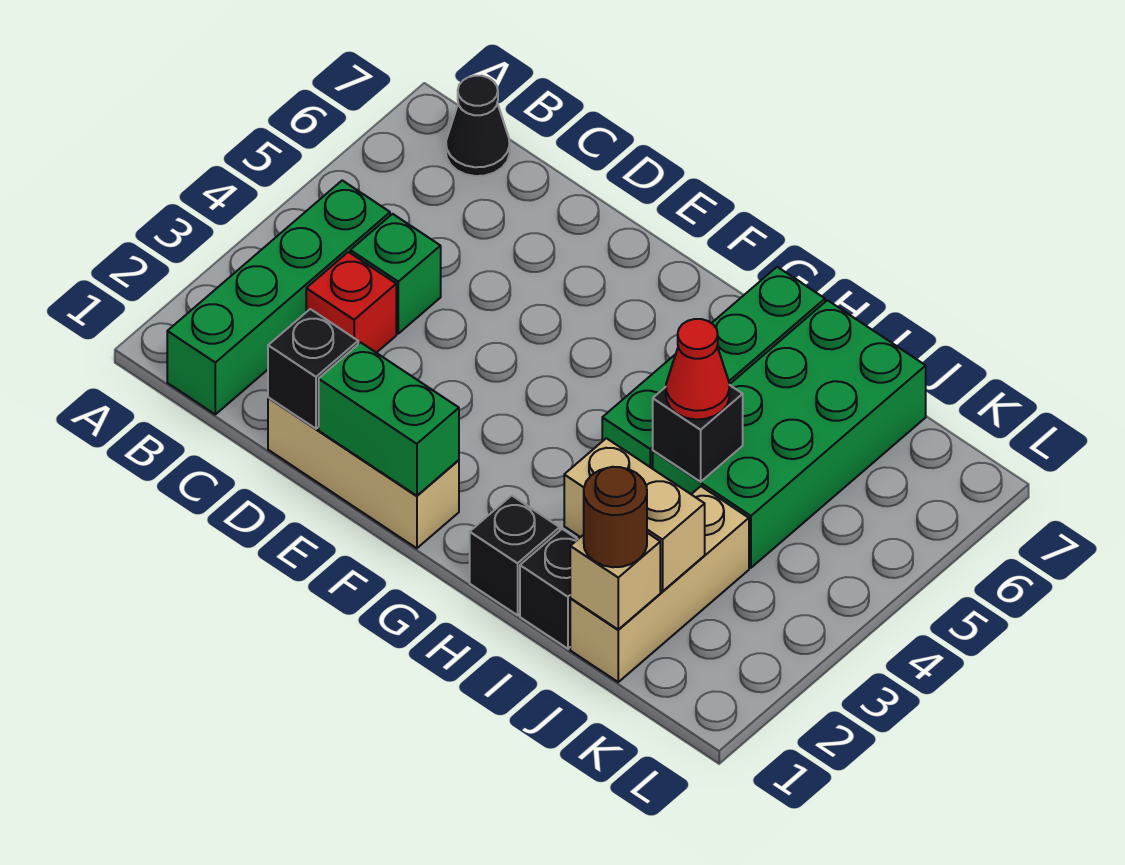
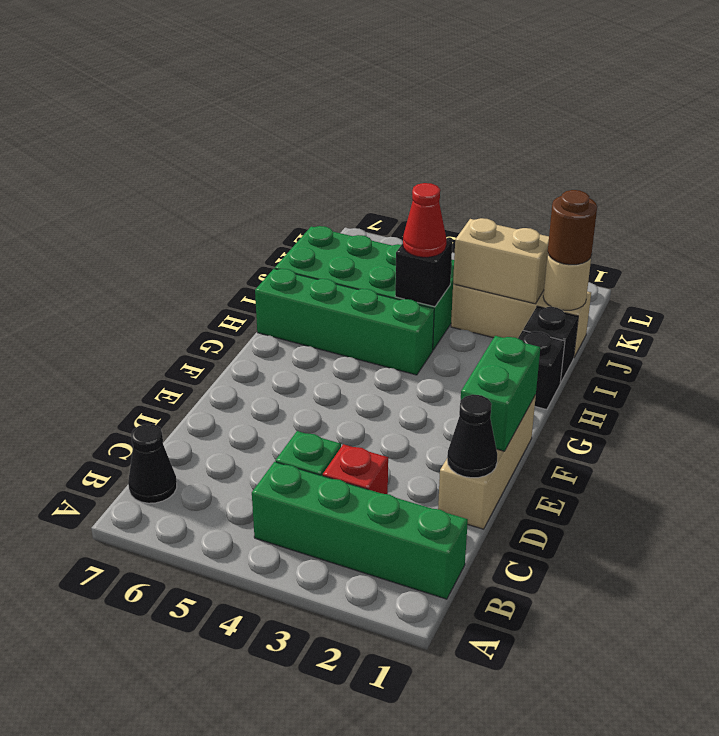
black 1x1 brick [268,309,358,429] -> black 1x1 cone [447,395,497,478]
tan 1x2 brick [564,438,705,591] -> tan 1x2 brick turned to [453,218,549,304]
tan 1x1 brick [570,533,660,629] -> tan 1x1 round brick [543,253,591,310]

